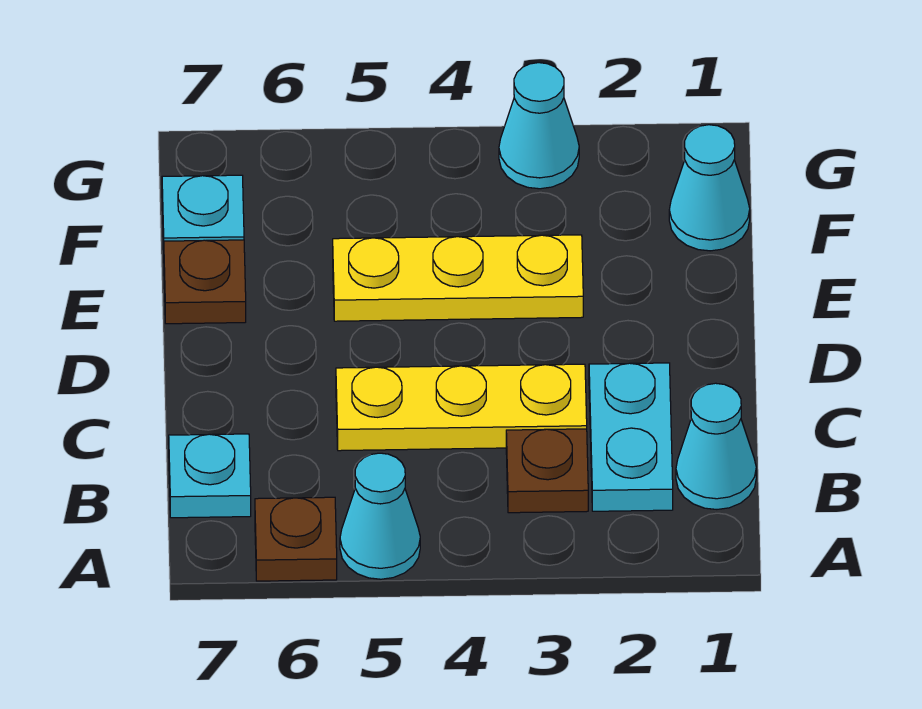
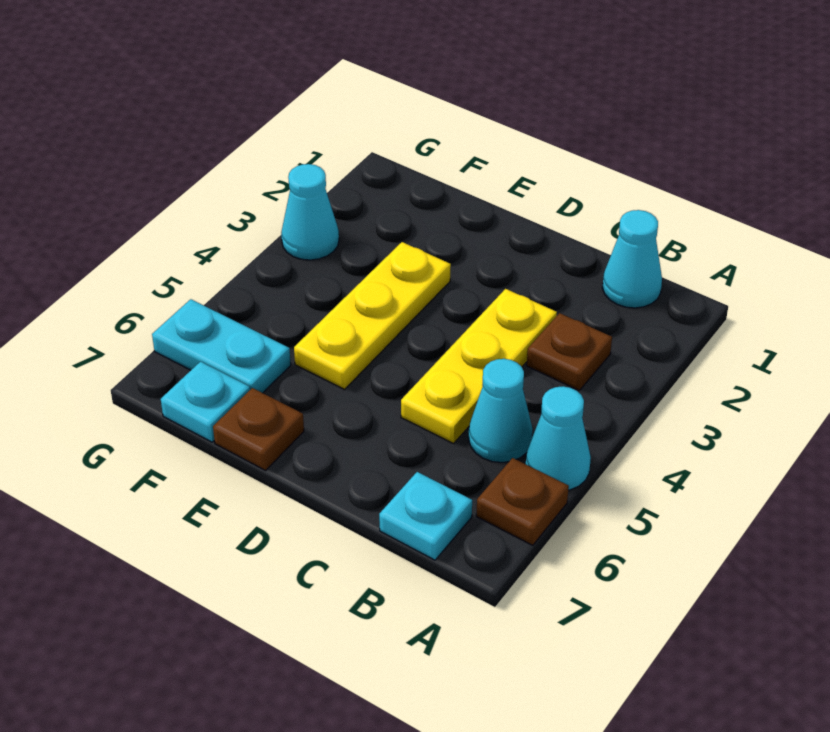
cyan 1x2 plate [589,363,673,511] -> cyan 1x2 plate moved to [152,299,291,393]
cyan 1x1 cone [669,125,750,251] -> cyan 1x1 cone moved to [469,359,533,463]

